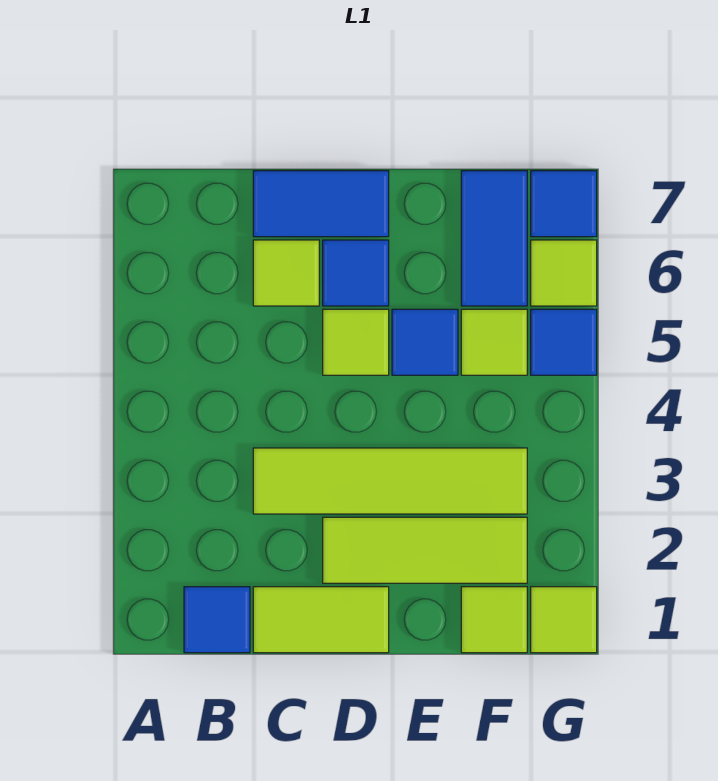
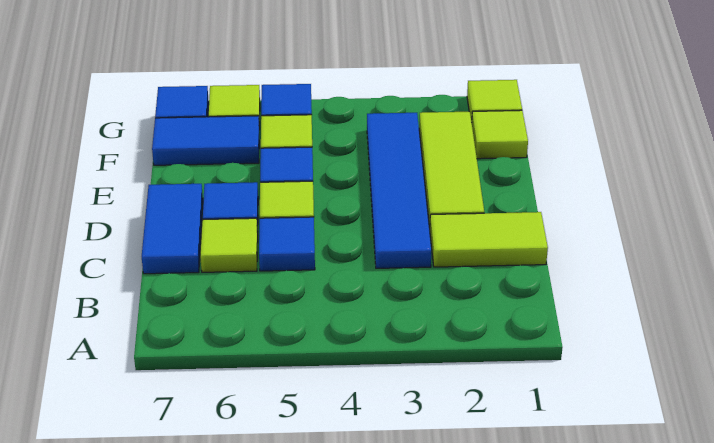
blue 1x1 tile [184,587,250,653] -> blue 1x1 tile moved to [259,217,315,271]
lime 1x2 tile [253,587,389,653] -> lime 1x2 tile turned to [430,212,548,267]
lime 1x4 tile [253,448,527,514] -> blue 1x4 tile [367,113,431,268]

